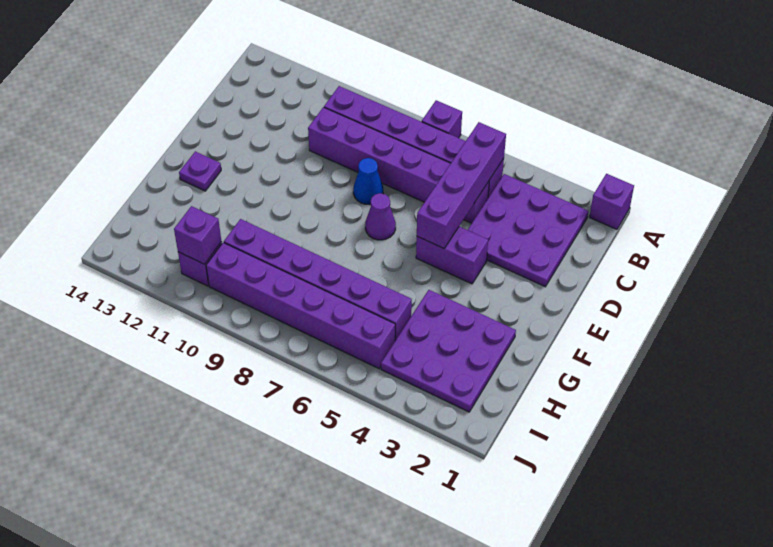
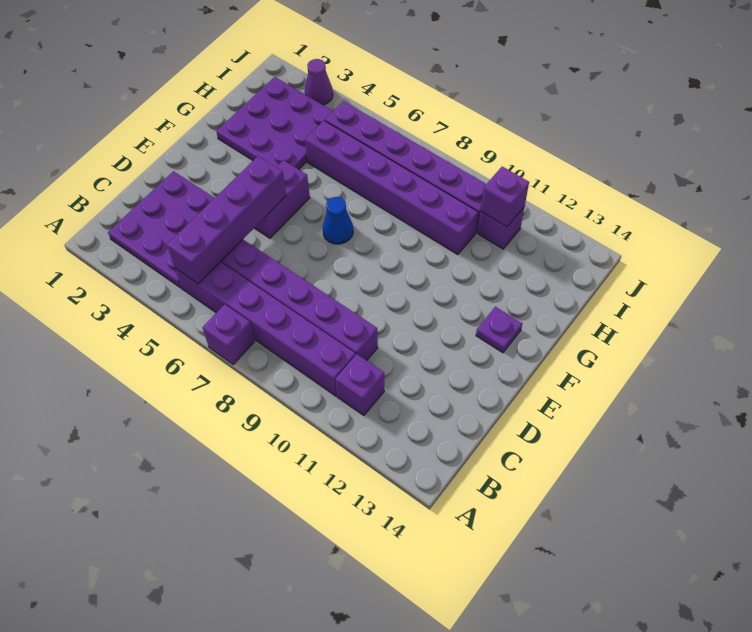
purple 1x1 brick [590,174,634,229] -> purple 1x1 brick moved to [336,354,384,415]
blue 1x1 cone [353,158,383,205] -> blue 1x1 cone moved to [323,197,353,244]
purple 1x2 brick [416,227,488,284] -> purple 1x2 brick turned to [255,160,310,238]
purple 1x1 cone [365,193,396,240] -> purple 1x1 cone moved to [305,59,333,105]

